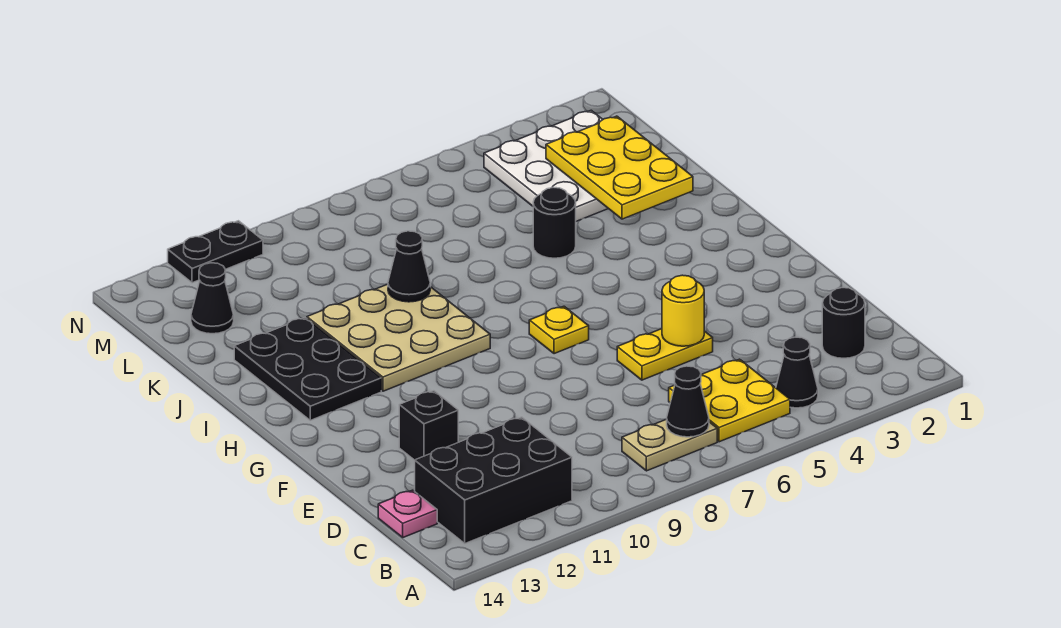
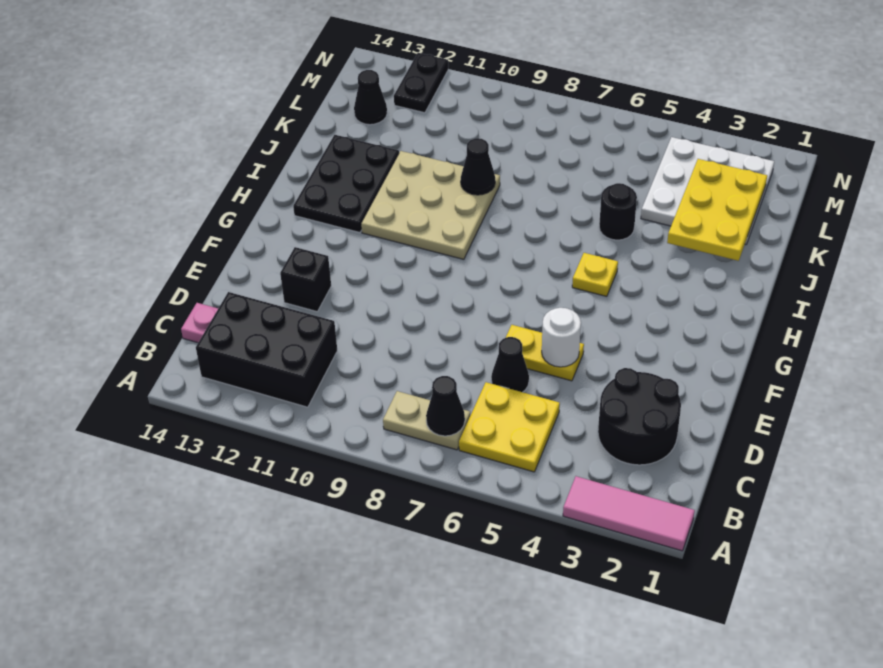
none -> pink 1x3 tile [563,476,695,551]
black 1x1 cone [776,337,818,408] -> black 1x1 cone moved to [491,337,529,392]
black 1x1 round brick [822,288,865,358] -> black 2x2 round brick [598,368,681,465]
yellow 1x1 round brick [662,275,704,346] -> white 1x1 round brick [542,308,581,367]
yellow 1x1 plate [529,306,589,354] -> yellow 1x1 plate moved to [572,253,618,296]
black 1x2 plate [168,221,263,283] -> black 1x2 plate turned to [394,53,448,113]

